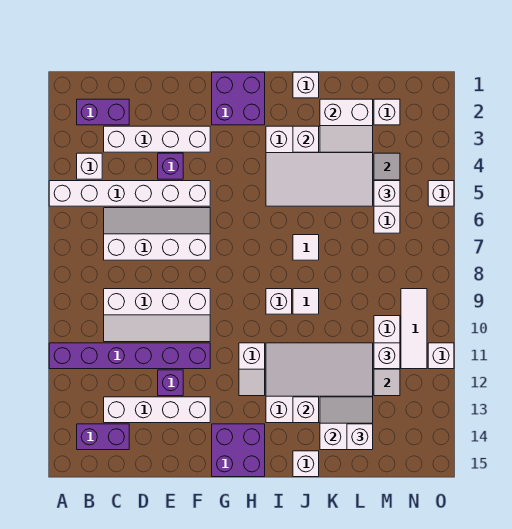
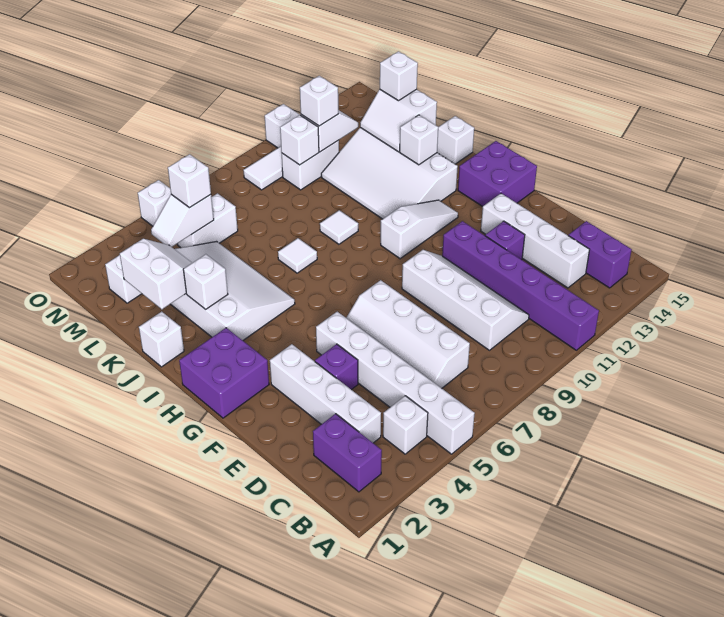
white 1x2 slope [239,343,265,396] -> white 1x3 slope [381,200,458,259]
white 1x1 brick [266,289,292,314] -> white 1x1 brick moved to [280,115,319,165]

